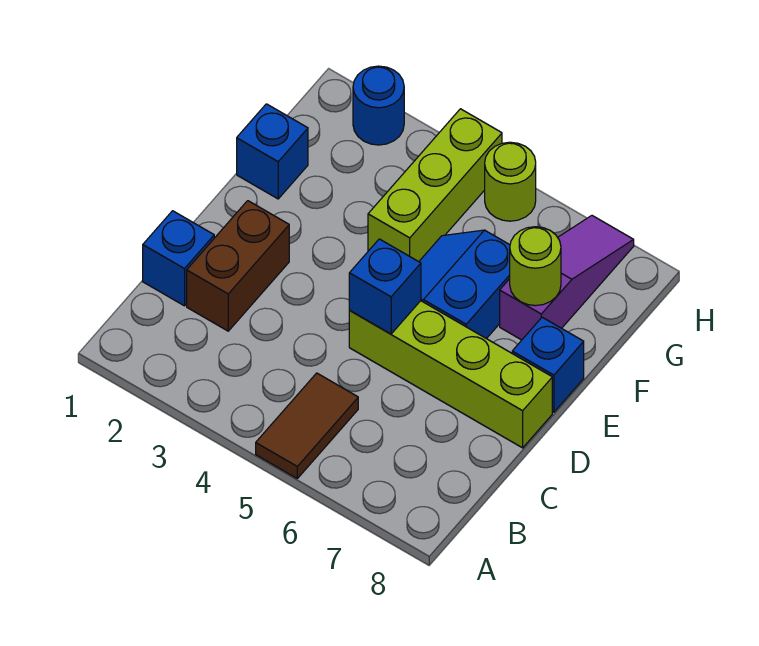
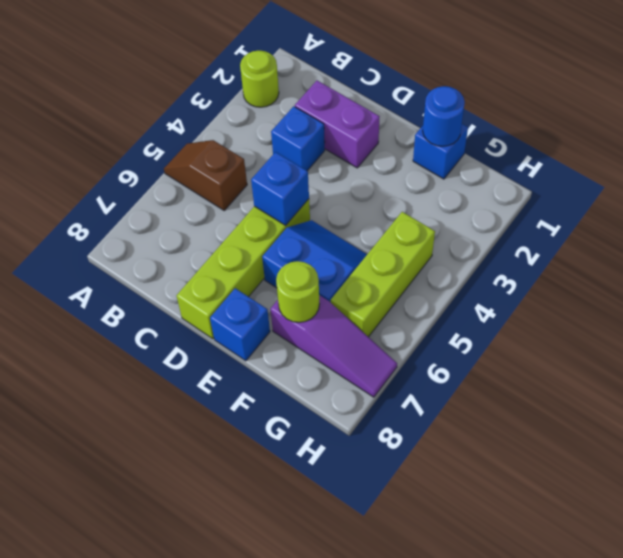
brown 1x2 tile [256,373,358,478] -> brown 1x2 slope [164,140,247,210]
blue 1x1 brick [143,211,214,306] -> blue 1x1 brick moved to [271,106,325,171]
brown 1x2 brick [187,201,289,331] -> purple 1x2 brick [295,81,380,168]
lime 1x3 brick [368,109,502,262] -> lime 1x3 brick turned to [331,212,435,337]
blue 1x1 round brick [353,66,404,145] -> blue 1x1 round brick moved to [423,86,465,146]
lime 1x1 round brick [485,142,536,221] -> lime 1x1 round brick moved to [240,51,279,107]

